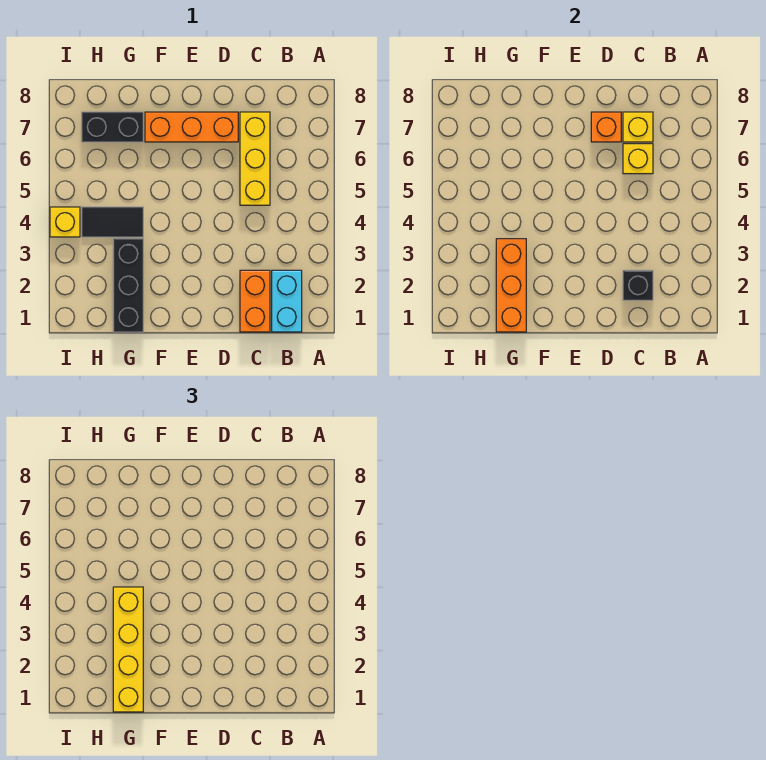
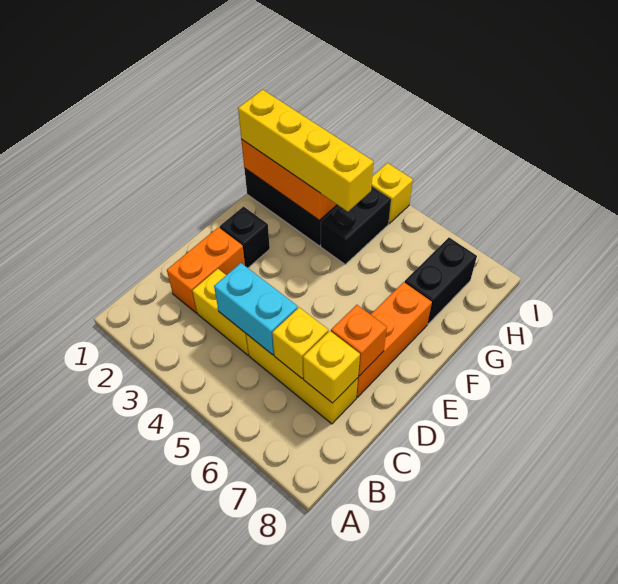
cyan 1x2 brick [272,270,302,332] -> cyan 1x2 brick moved to [214,263,298,355]
orange 1x2 brick [240,270,270,332] -> orange 1x2 brick turned to [167,227,245,313]
black 1x1 brick [623,270,653,300] -> black 1x1 brick moved to [220,207,270,268]
none -> yellow 1x2 brick [192,269,249,355]
black 1x2 tile [82,207,143,237] -> black 1x2 brick [321,186,391,264]

